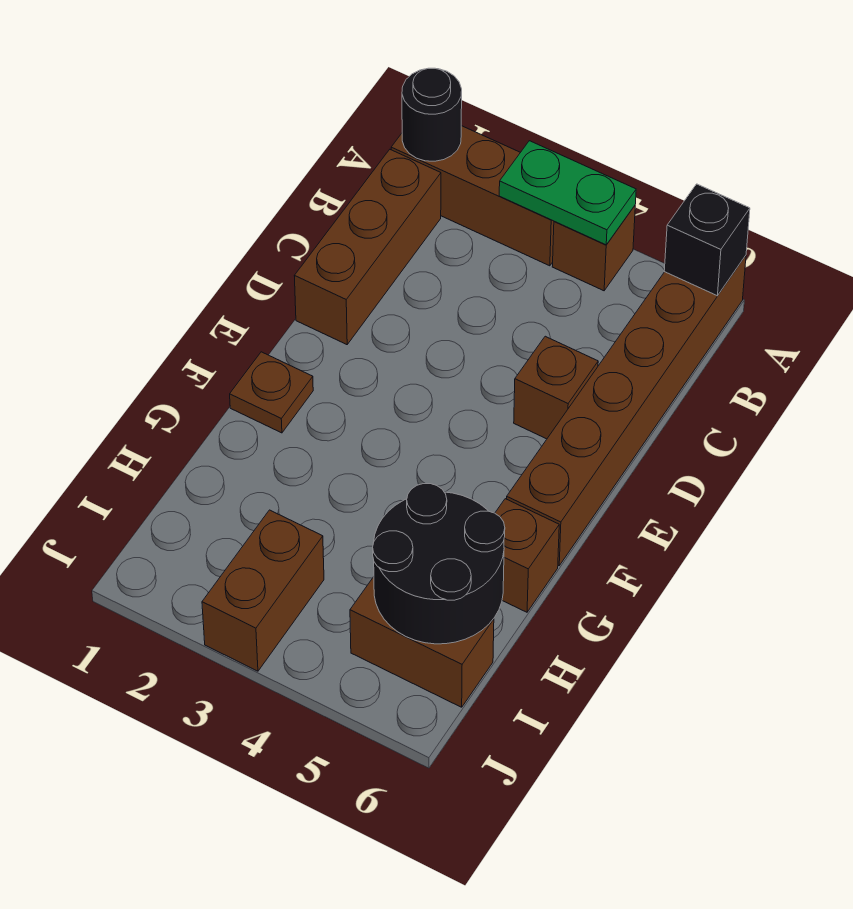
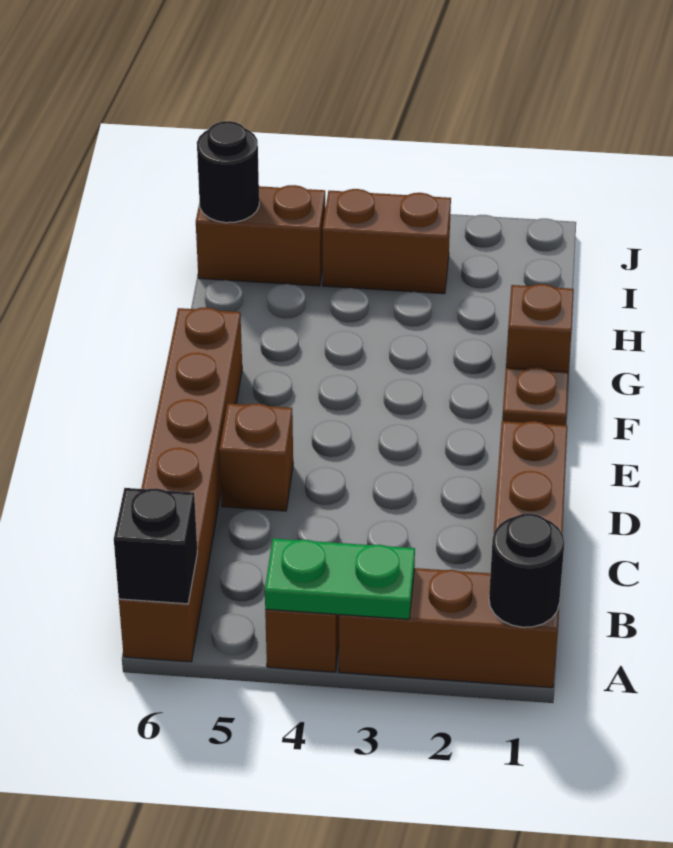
brown 1x1 brick [495,499,559,612] -> brown 1x1 brick moved to [506,284,574,372]
black 2x2 round brick [373,484,505,644] -> black 1x1 round brick [197,121,259,223]
brown 1x2 brick [202,510,324,671] -> brown 1x2 brick turned to [323,189,451,294]

